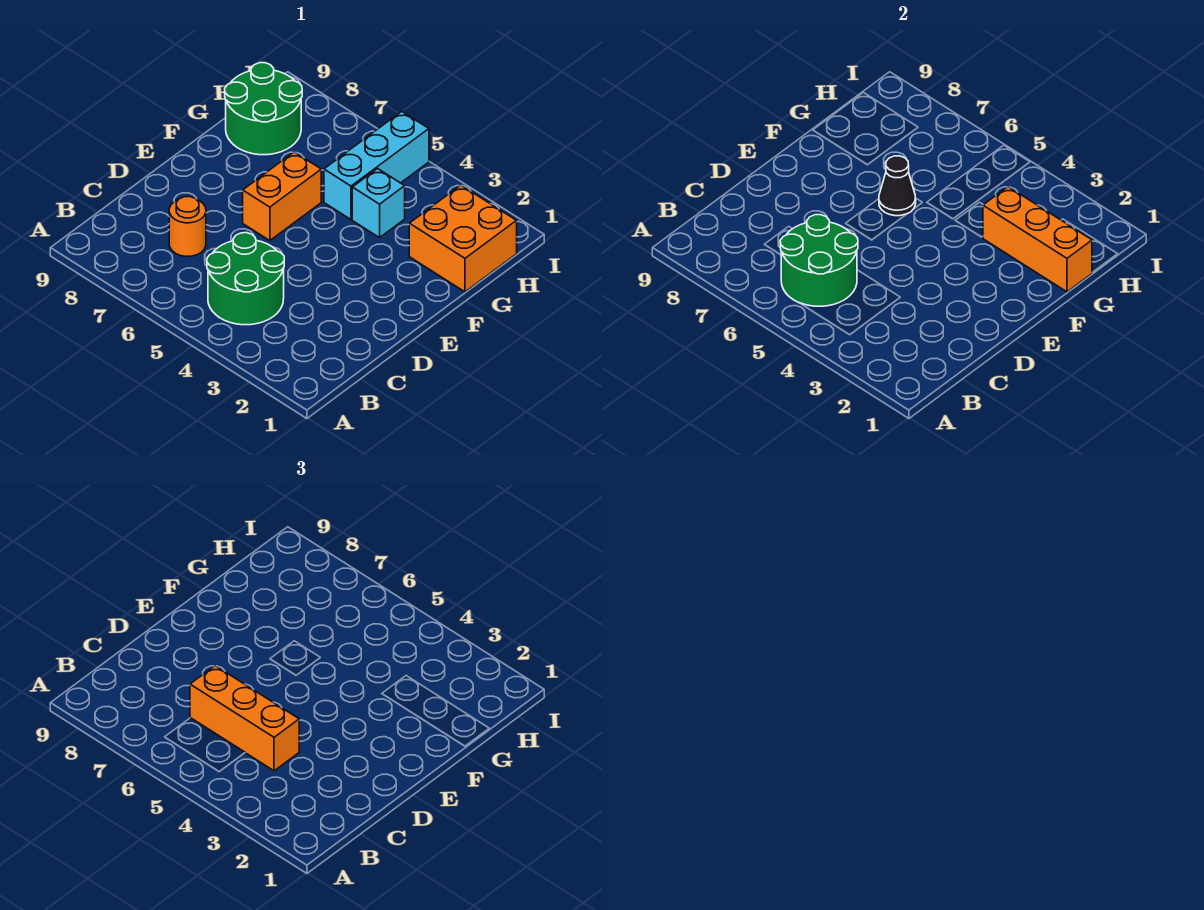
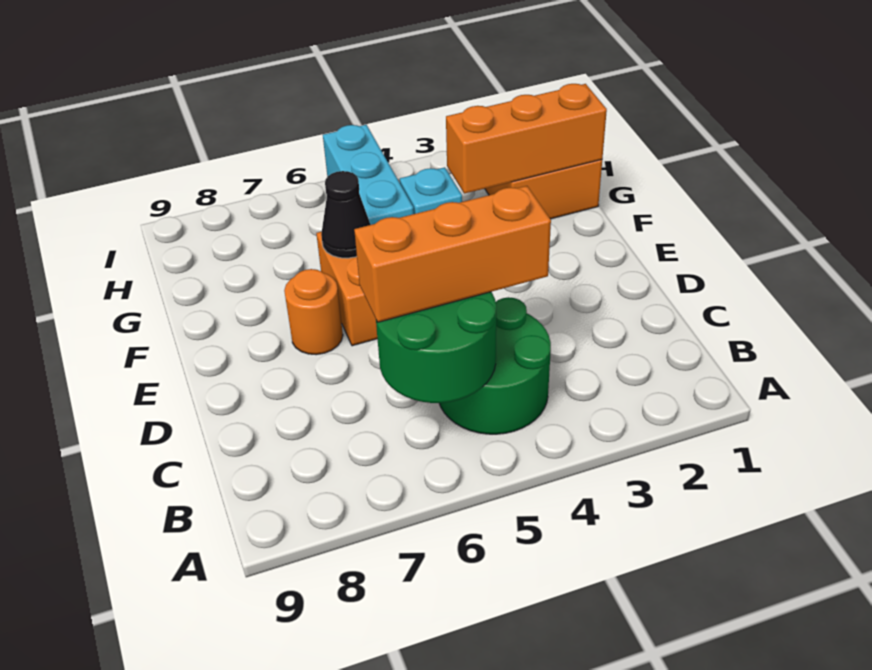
orange 1x1 round brick [169,197,206,256] -> orange 1x1 round brick moved to [284,269,343,355]
green 2x2 round brick [225,63,302,155] -> none

